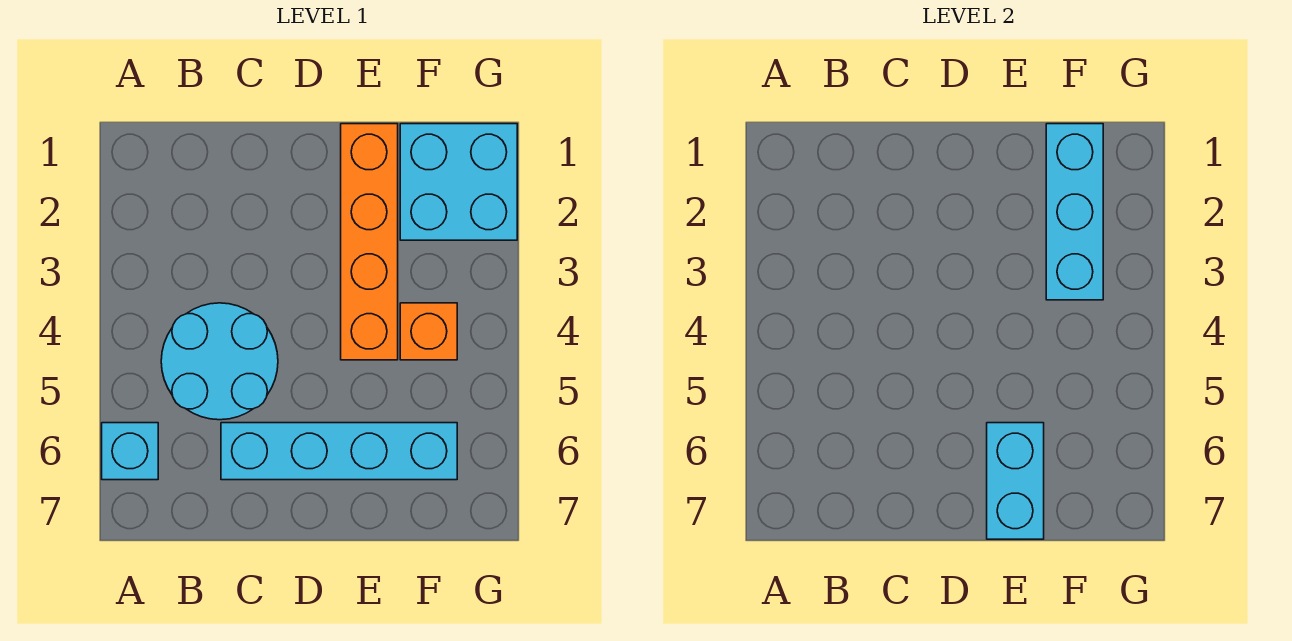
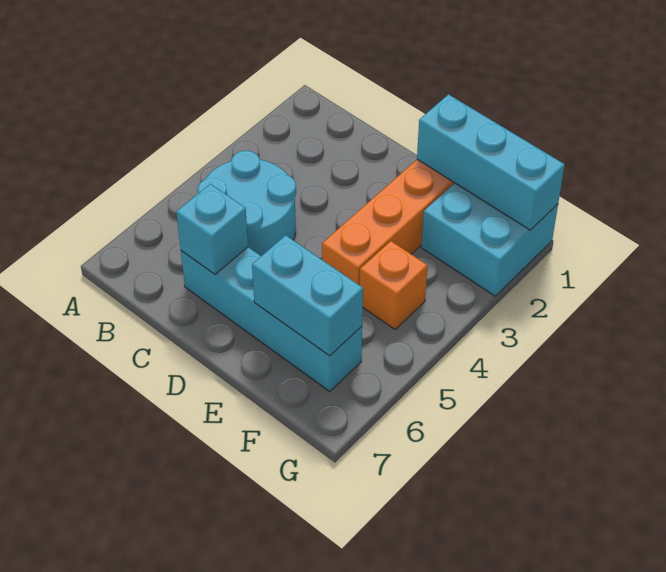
cyan 1x1 brick [102,423,158,480] -> cyan 1x1 brick moved to [176,184,248,274]
cyan 1x2 brick [987,423,1044,539] -> cyan 1x2 brick turned to [252,235,363,356]
cyan 1x3 brick [1046,124,1103,300] -> cyan 1x3 brick turned to [417,94,565,230]

